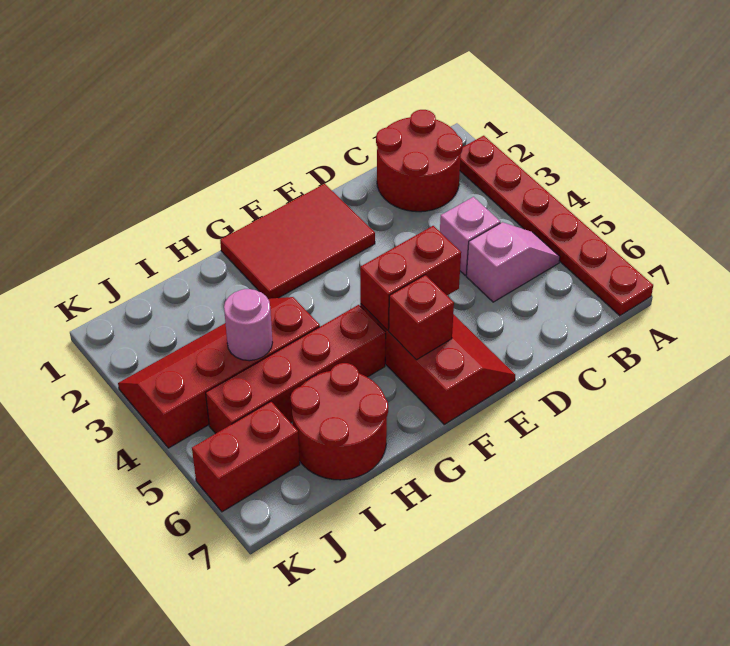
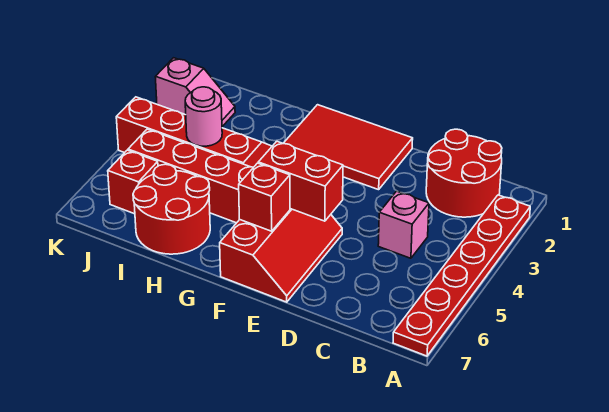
pink 1x2 slope [466,222,560,302] -> pink 1x2 slope moved to [155,58,235,127]
red 1x2 brick [192,402,300,512] -> red 1x1 brick [108,150,158,214]

